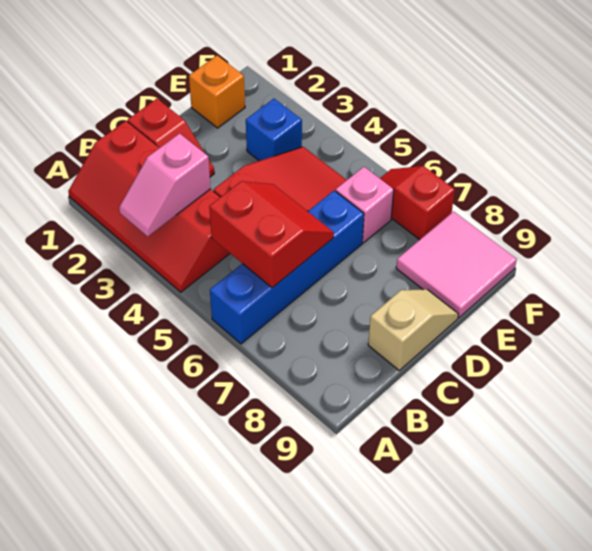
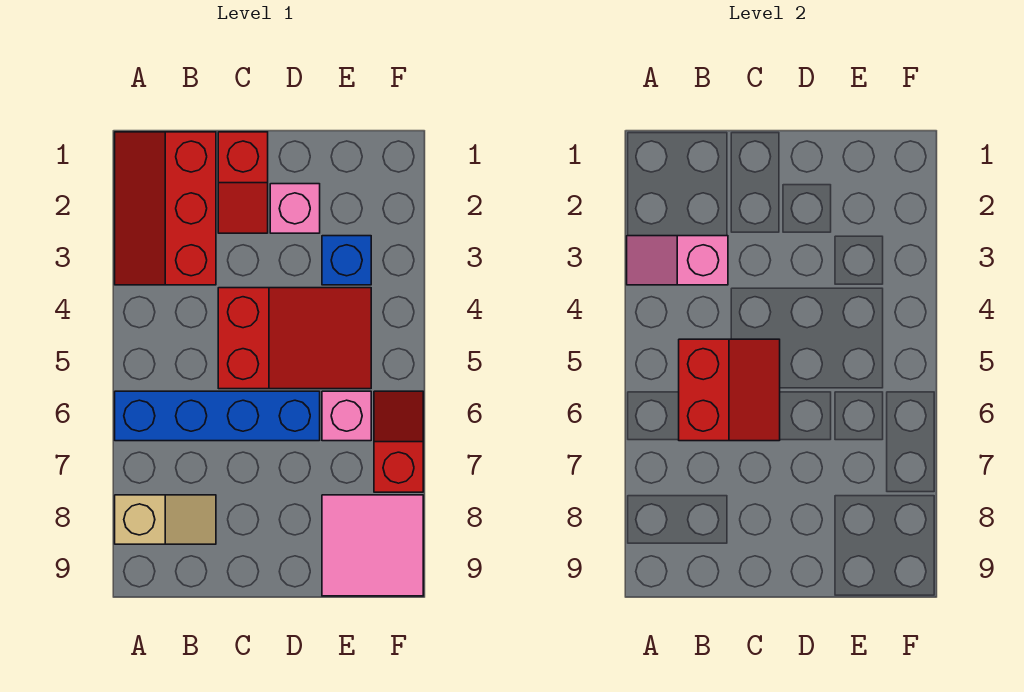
red 2x4 slope [68,121,230,292] -> red 2x3 slope [115,132,216,285]
tan 1x2 slope [368,289,458,371] -> tan 1x2 slope moved to [115,495,216,544]
none -> pink 1x1 brick [270,184,320,233]
orange 1x1 brick [189,55,245,128] -> none

